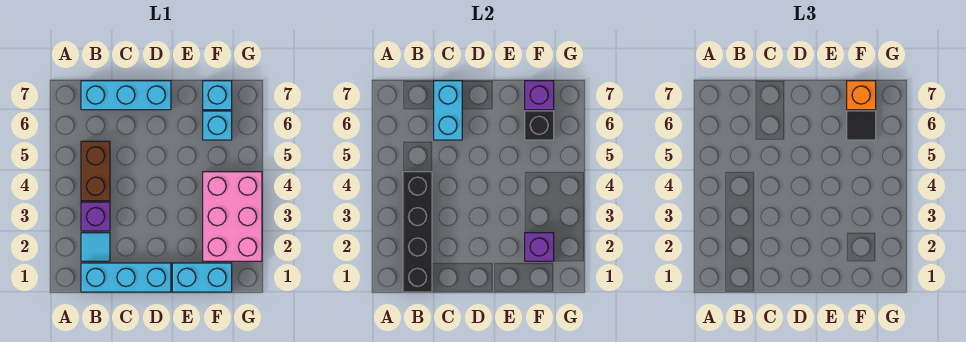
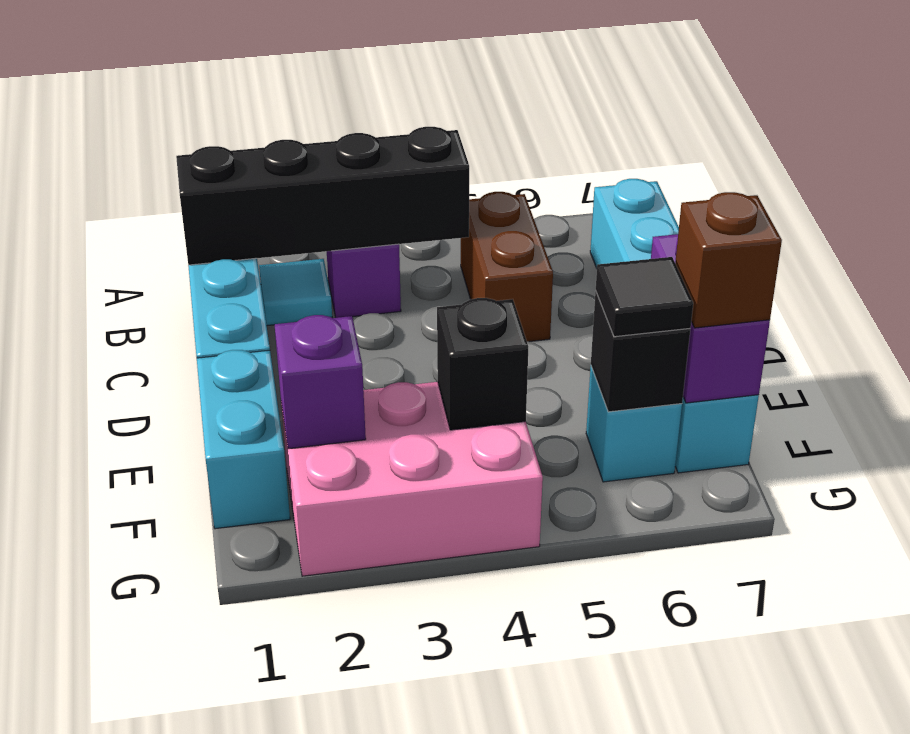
brown 1x2 brick [81,141,110,201] -> brown 1x2 brick turned to [461,192,553,342]
cyan 1x2 brick [434,81,462,140] -> none
none -> black 1x1 brick [437,298,528,430]
purple 1x1 brick [525,81,554,110] -> purple 1x2 brick [651,234,770,403]
orange 1x1 brick [847,81,876,110] -> brown 1x1 brick [675,192,782,328]

